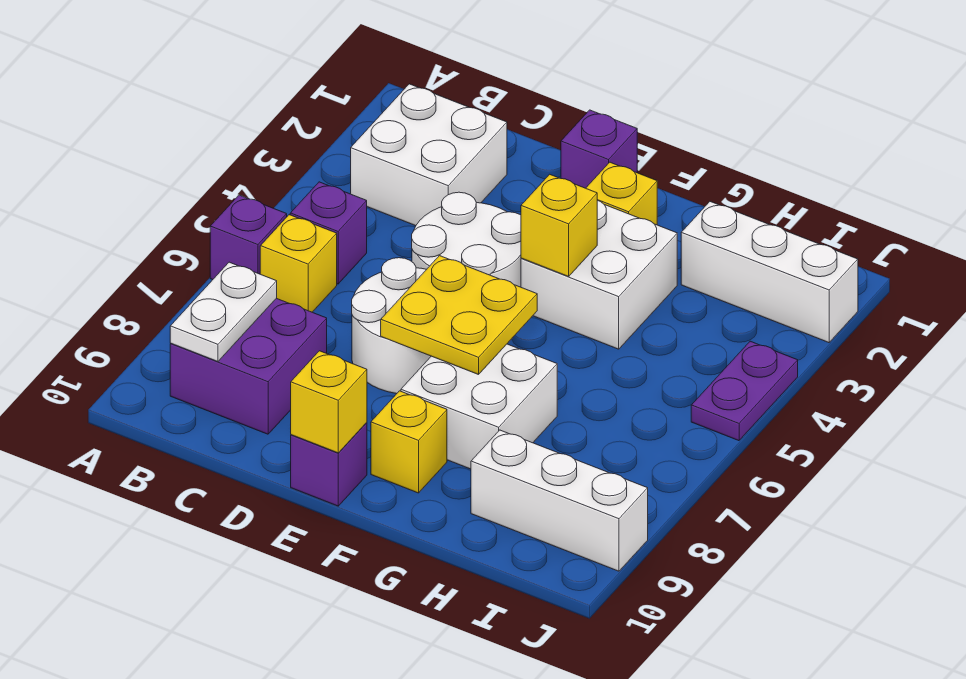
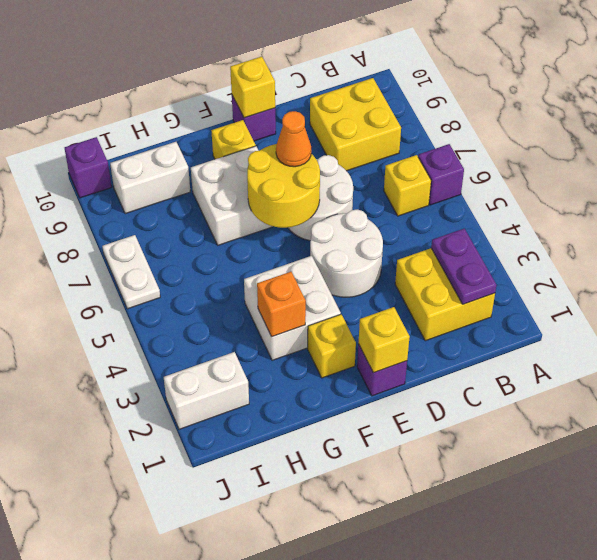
white 2x2 brick [351,84,507,226] -> yellow 2x2 brick [395,248,495,341]
purple 1x1 brick [290,182,367,284] -> purple 1x1 brick moved to [65,137,112,198]
purple 2x2 brick [170,298,327,434] -> yellow 2x2 brick [310,78,401,171]
white 1x2 plate [170,262,277,362] -> white 1x2 plate moved to [102,235,160,309]
yellow 2x2 plate [381,256,537,375] -> yellow 2x2 round brick [247,144,320,228]
none -> orange 1x1 cone [276,111,311,167]
yellow 1x1 brick [521,174,597,276] -> yellow 1x1 brick moved to [358,307,410,373]
none -> orange 1x1 brick [257,272,306,337]
white 1x3 brick [681,202,858,343] -> white 1x2 brick [164,352,249,429]
white 1x3 brick [471,430,648,571] -> white 1x2 brick [110,142,190,214]
purple 1x2 plate [691,341,798,441] -> purple 1x2 plate moved to [431,228,496,304]

